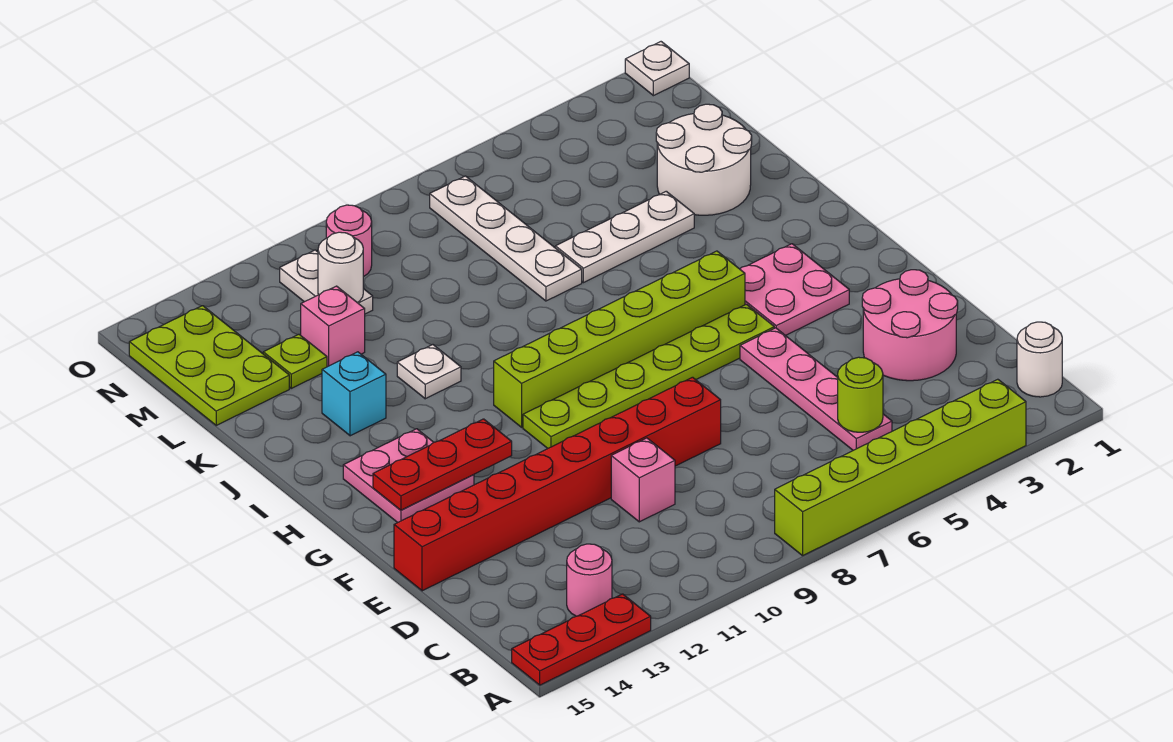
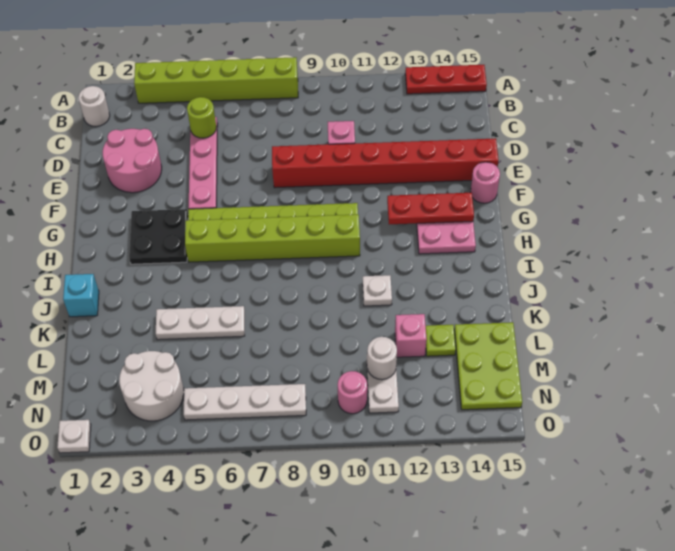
pink 1x1 round brick [567,544,612,616] -> pink 1x1 round brick moved to [470,162,500,203]
pink 2x2 plate [740,244,849,336] -> black 2x2 plate [129,209,188,264]
cyan 1x1 brick [322,352,386,436] -> cyan 1x1 brick moved to [63,274,99,317]
white 2x2 round brick [656,104,752,215] -> white 2x2 round brick moved to [119,351,184,421]
white 1x4 plate [430,176,582,301] -> white 1x4 plate turned to [184,384,306,420]

